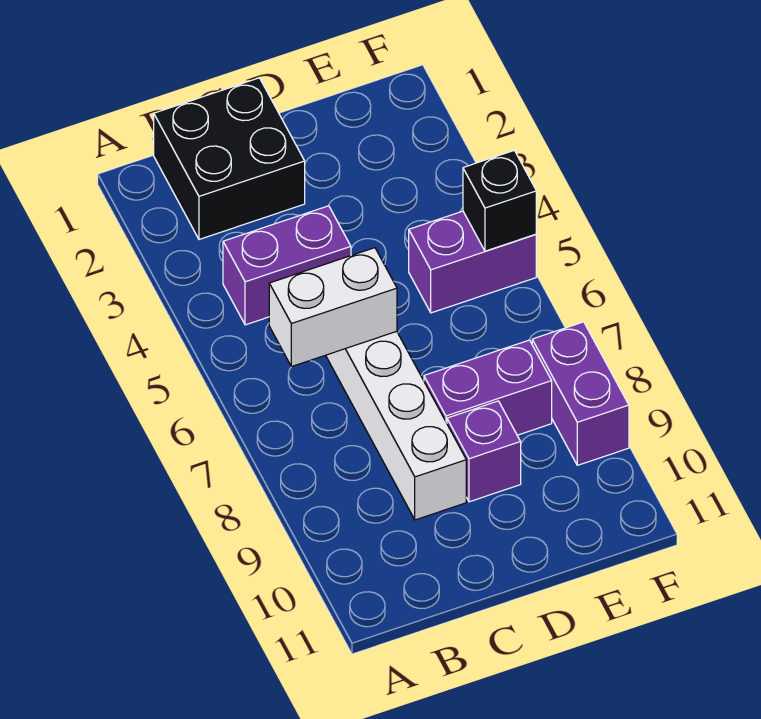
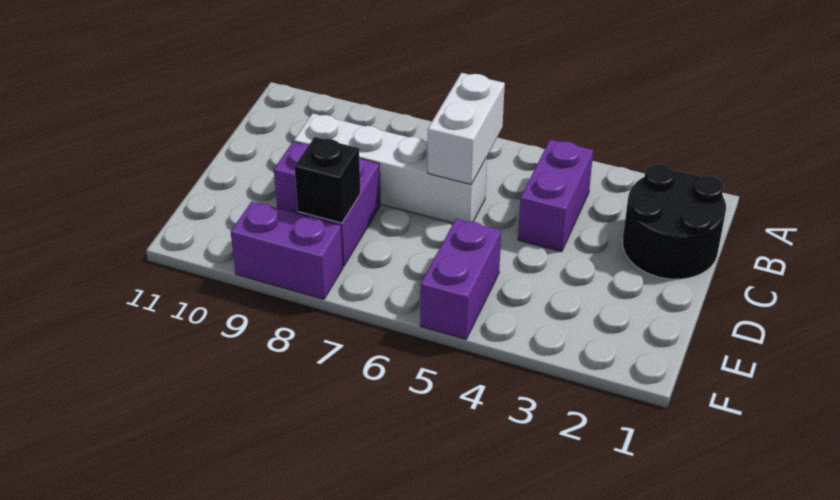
black 2x2 brick [154,78,305,239] -> black 2x2 round brick [623,164,726,279]
black 1x1 brick [463,151,536,251] -> black 1x1 brick moved to [295,137,361,223]

